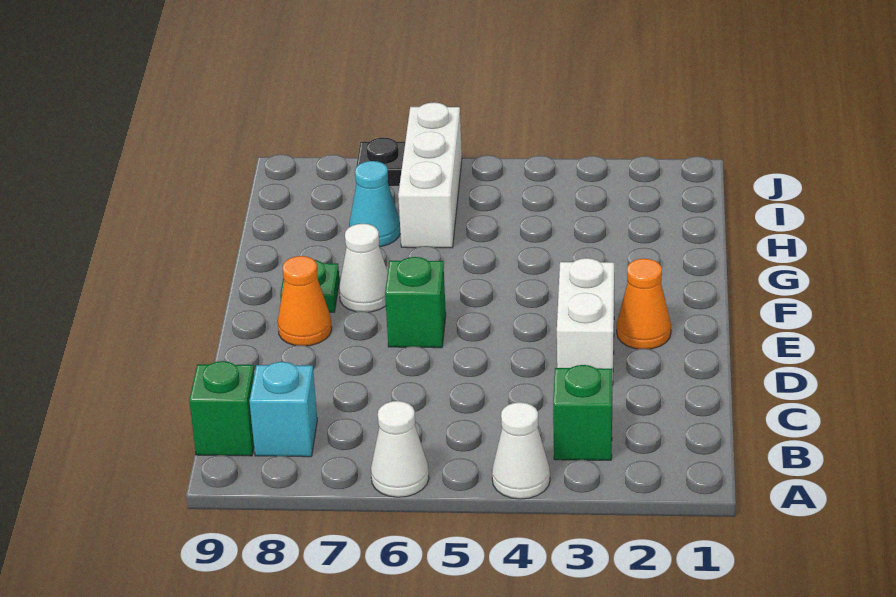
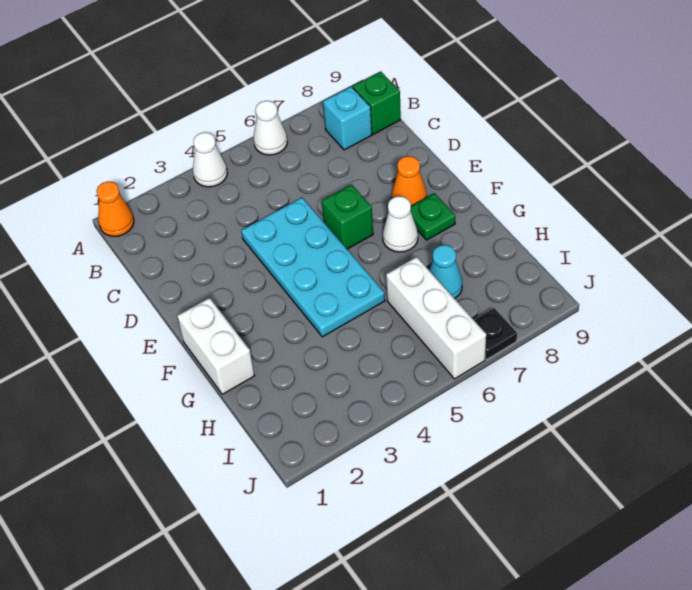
green 1x1 brick [553,365,612,460] -> none
white 1x2 brick [557,258,614,385] -> white 1x2 brick moved to [177,298,255,394]
none -> cyan 2x4 plate [241,198,385,337]
orange 1x1 cone [617,259,671,349] -> orange 1x1 cone moved to [97,182,134,236]

